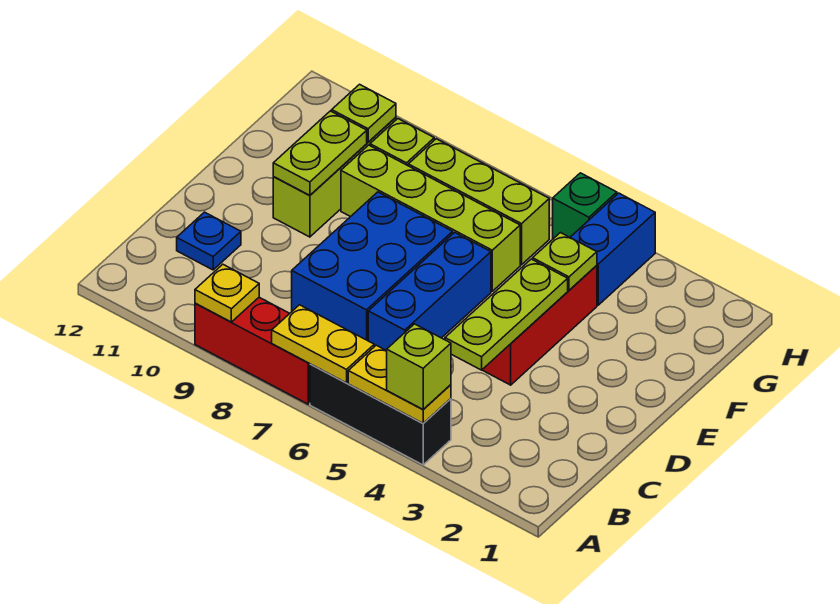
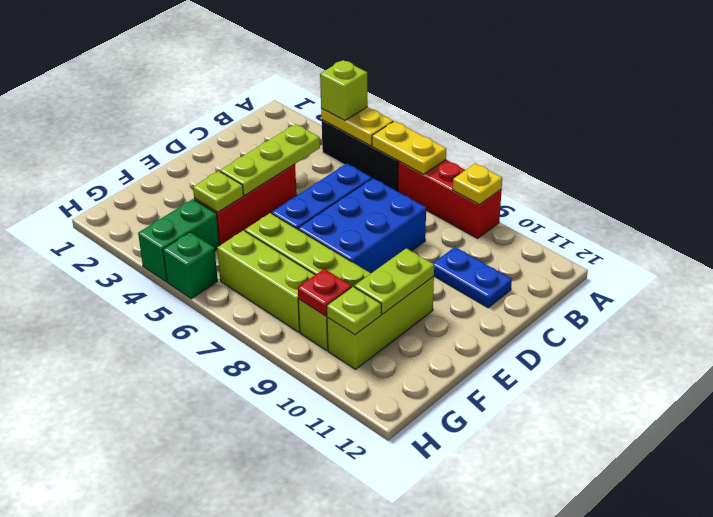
blue 1x1 plate [177,212,241,270] -> blue 1x2 plate [433,247,512,308]
blue 1x2 brick [570,193,655,305] -> green 1x2 brick [138,199,220,282]
none -> red 1x1 plate [298,269,352,316]

